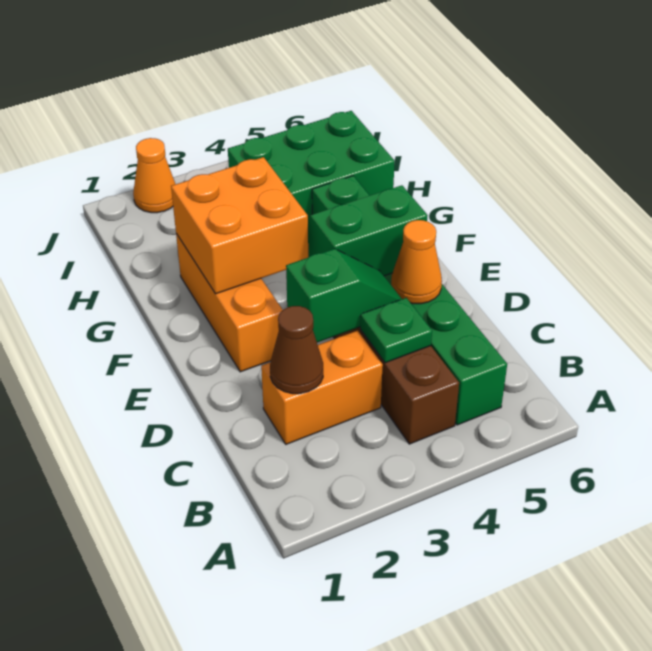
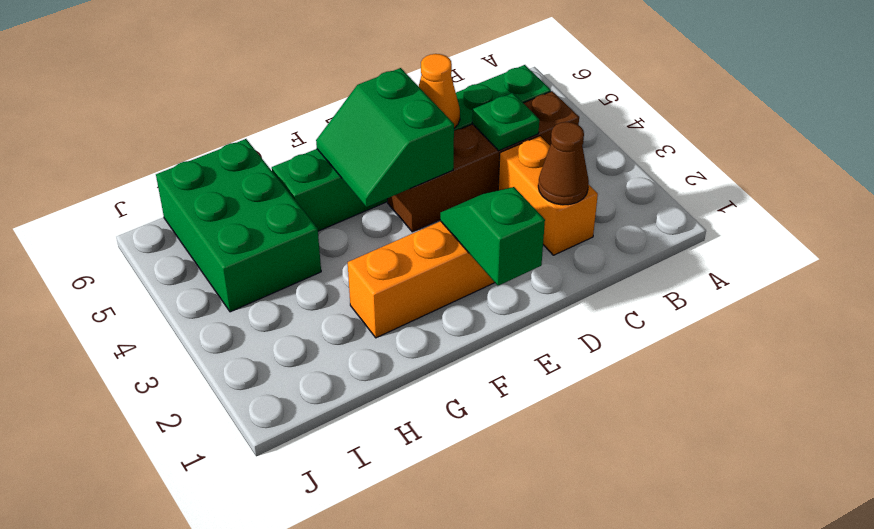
green 1x2 slope [286,249,402,342] -> green 1x2 slope moved to [440,187,545,286]
orange 2x2 brick [171,157,308,294] -> none
orange 1x1 cone [133,138,175,213] -> none

